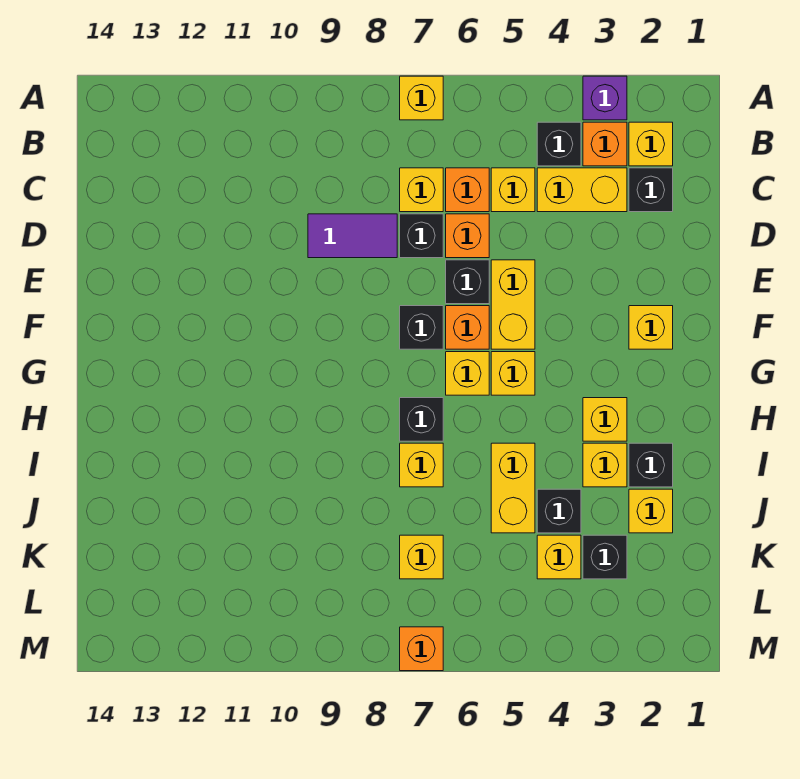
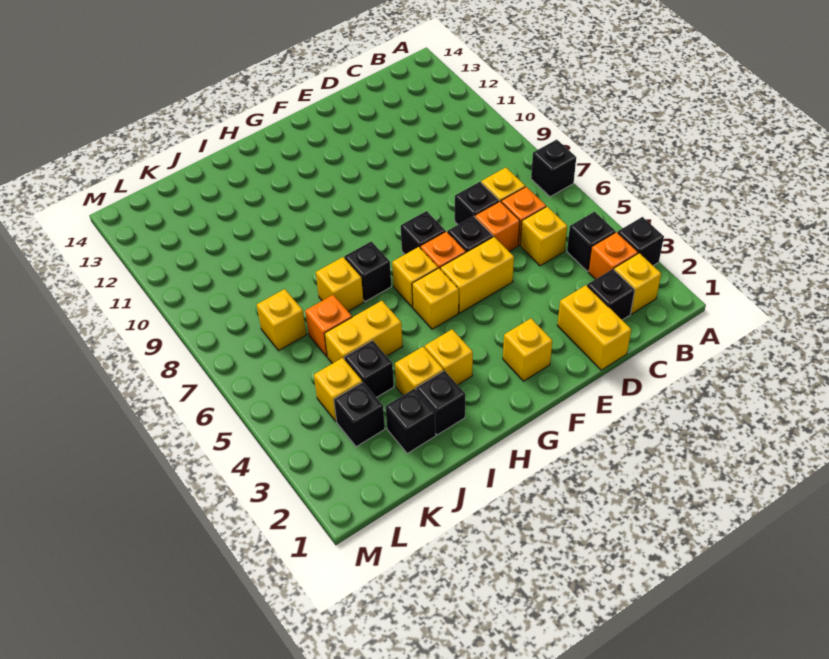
purple 1x1 brick [583,76,627,120] -> black 1x1 brick [618,217,664,266]
yellow 1x1 brick [400,76,443,120] -> black 1x1 brick [531,140,576,197]
yellow 1x2 brick [537,168,627,212] -> yellow 1x2 brick moved to [557,285,631,370]
purple 1x2 tile [308,214,397,258] -> none
yellow 1x1 brick [629,489,673,533] -> black 1x1 brick [386,389,436,453]
orange 1x1 brick [400,627,443,671] -> orange 1x1 brick moved to [305,295,352,356]

